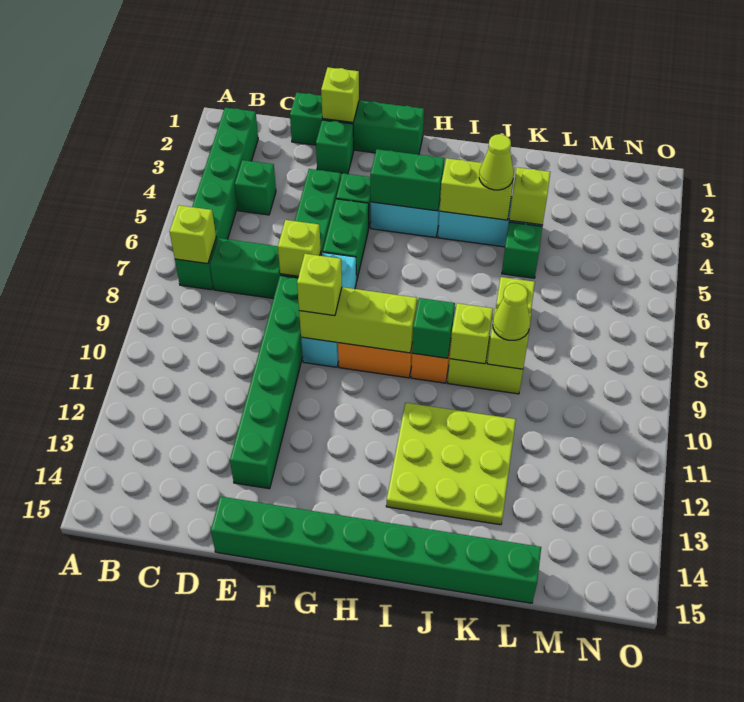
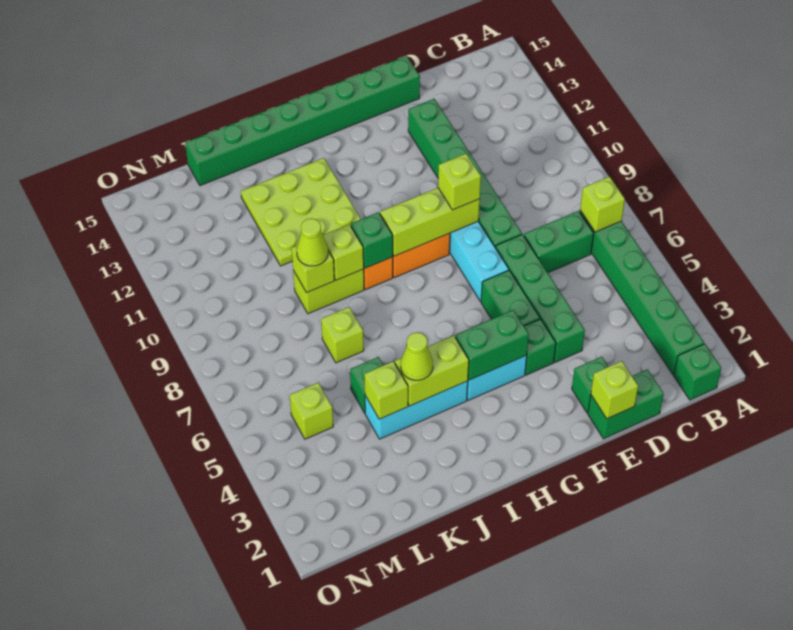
green 1x1 brick [235,160,276,215] -> green 1x1 brick moved to [674,344,721,400]
green 1x4 brick [290,93,424,155] -> green 1x2 brick [588,369,664,439]
lime 1x1 brick [278,220,321,276] -> lime 1x1 brick moved to [290,382,333,439]

